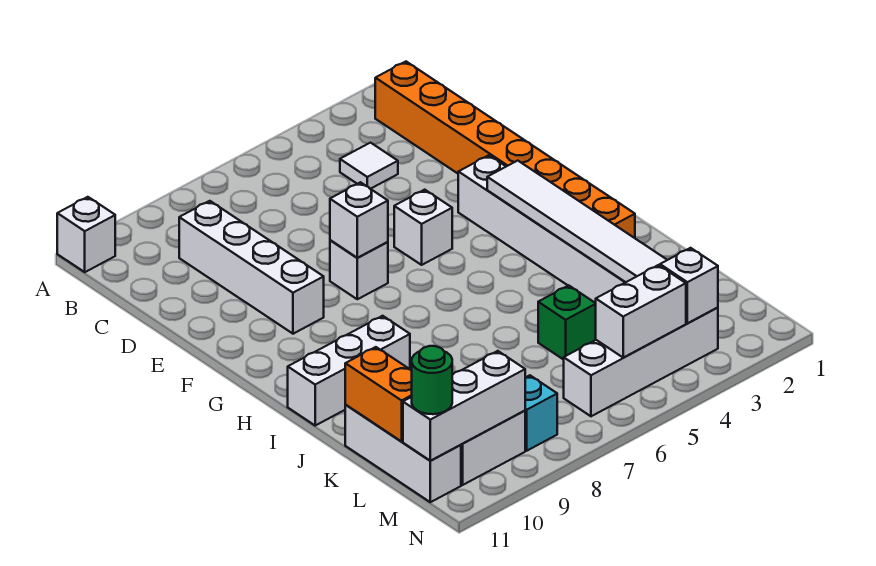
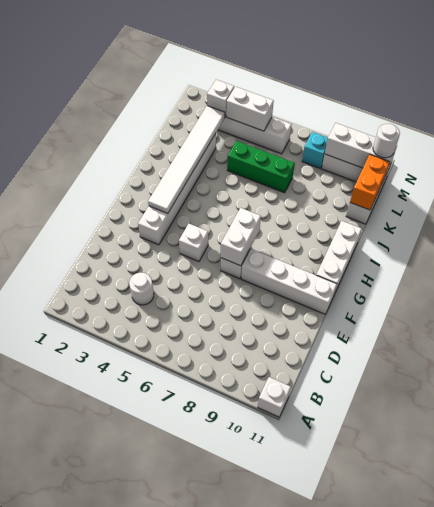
orange 1x8 brick [375,62,635,238] -> none
white 1x1 tile [340,143,398,189] -> white 1x1 round brick [129,273,154,305]
white 1x4 brick [179,201,324,334] -> white 1x4 brick turned to [241,249,337,314]
white 1x1 brick [330,182,388,258] -> white 1x2 brick [221,208,261,266]
white 1x3 brick [288,316,410,425] -> white 1x3 brick turned to [316,221,362,294]
green 1x1 brick [538,285,596,360] -> green 1x3 brick [227,141,295,193]
green 1x1 round brick [412,346,452,414] -> white 1x1 round brick [373,124,400,158]

